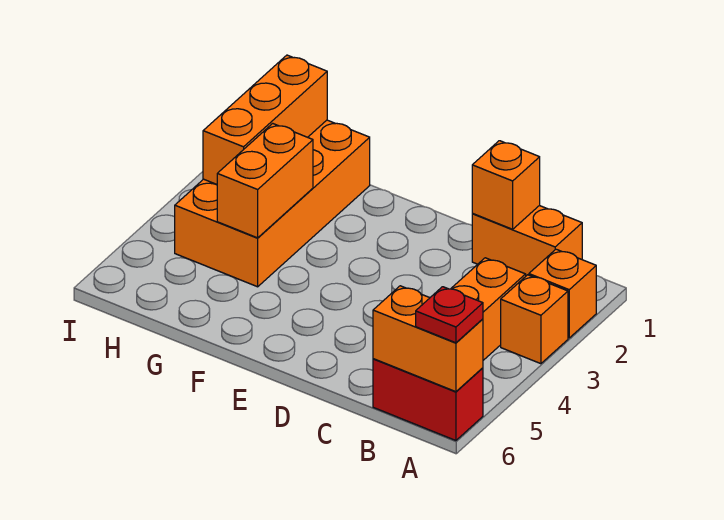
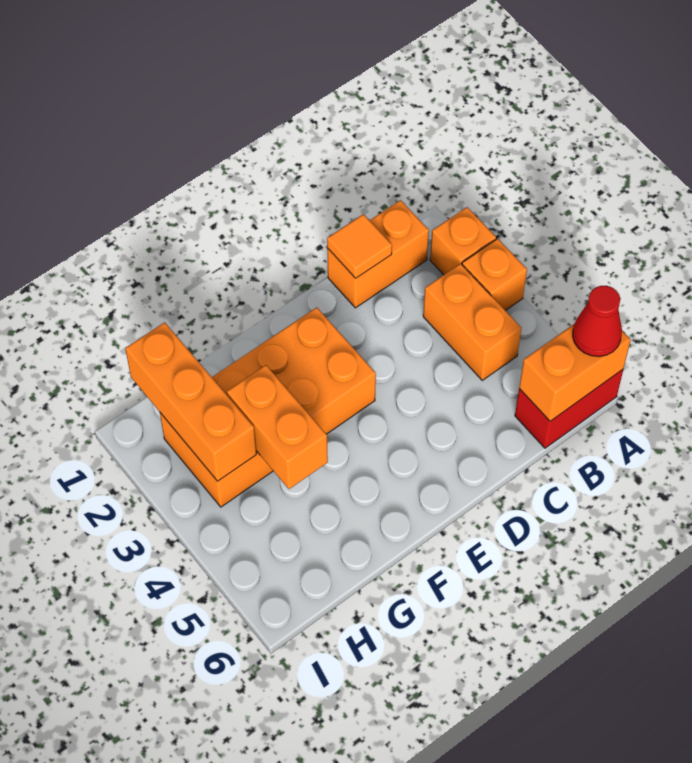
red 1x1 plate [416,287,483,343] -> red 1x1 cone [573,286,622,357]
orange 1x1 brick [472,141,540,229] -> orange 1x1 tile [327,214,392,278]
orange 2x4 brick [175,120,370,287] -> orange 2x4 brick turned to [160,307,376,507]

